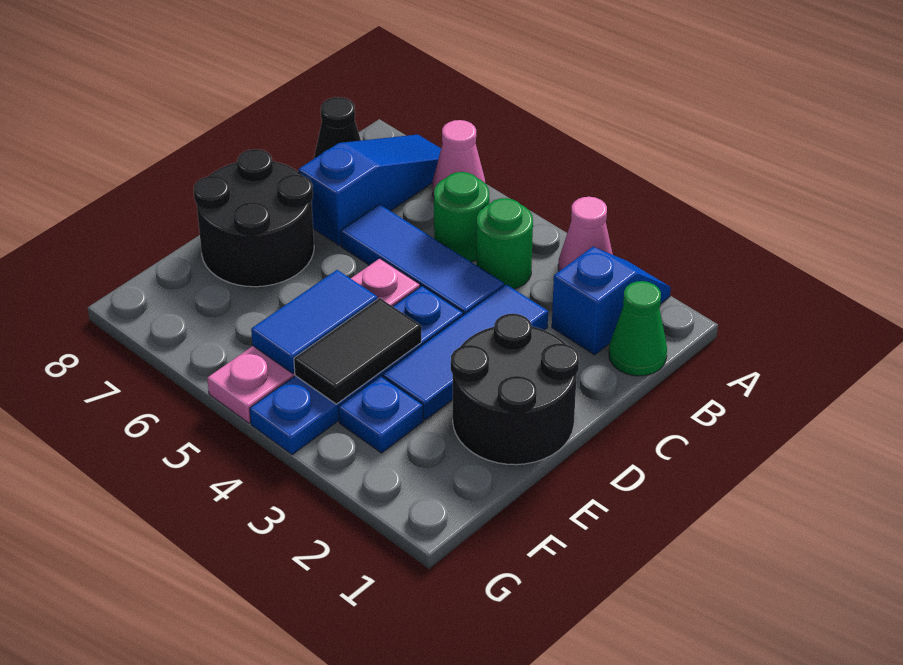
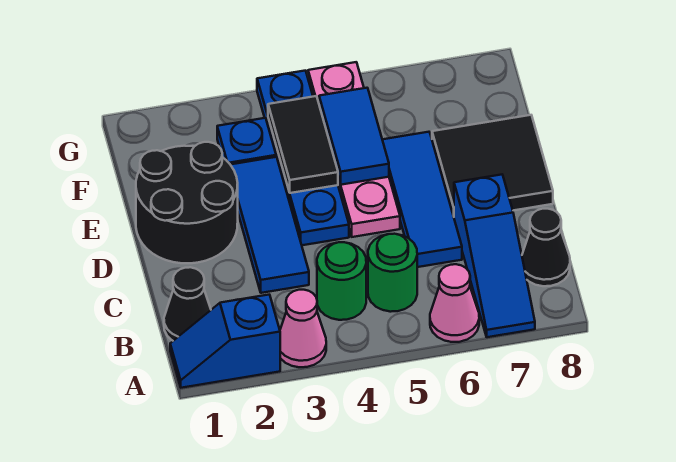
blue 1x2 slope [552,247,671,355] -> blue 1x2 slope turned to [170,295,280,388]
green 1x1 cone [609,281,667,376] -> black 1x1 cone [164,267,211,341]
blue 1x3 tile [341,204,504,315] -> blue 1x3 tile turned to [382,132,462,267]
black 2x2 round brick [194,149,314,287] -> black 2x2 tile [432,115,553,216]

